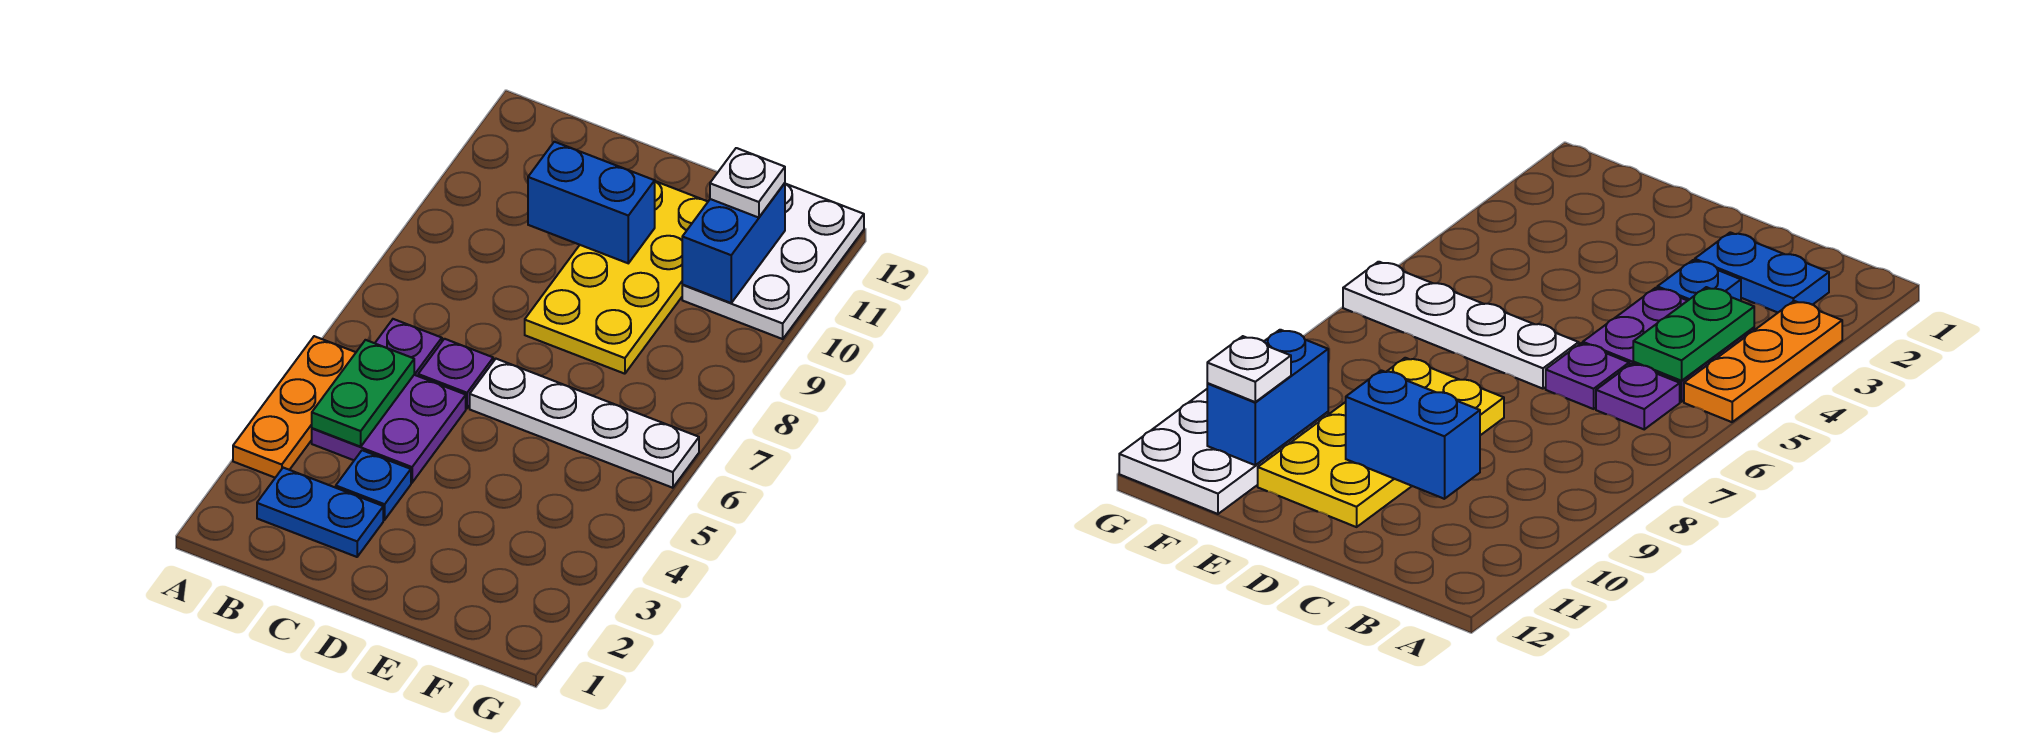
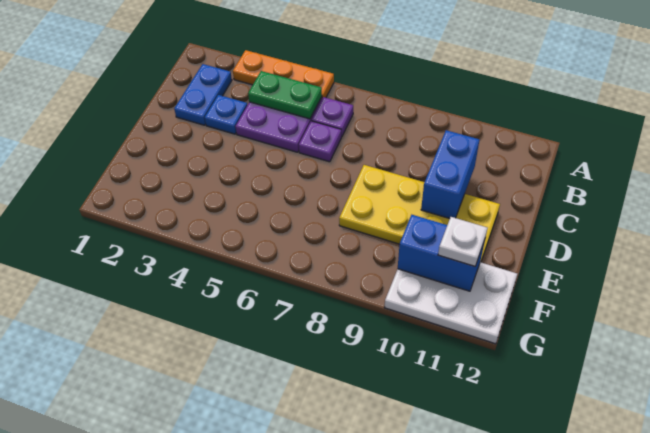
white 1x4 plate [470,359,699,488] -> none

